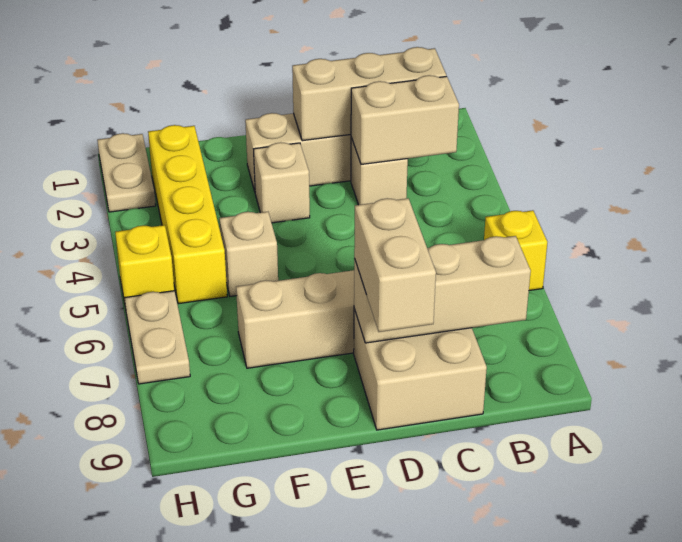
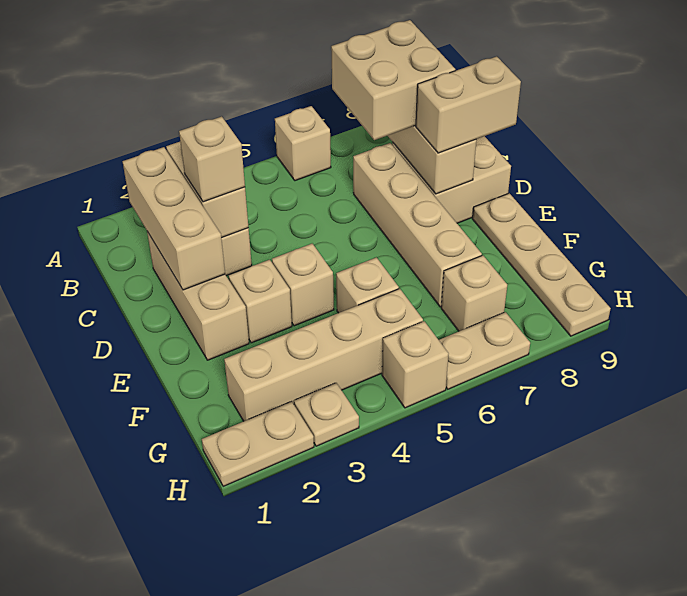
yellow 1x1 brick [484,210,547,291] -> tan 1x1 brick [275,106,331,181]
none -> tan 2x2 brick [331,20,455,140]
none -> tan 1x1 brick [179,116,245,202]
none -> tan 1x1 brick [272,244,334,326]
none -> tan 1x4 plate [473,193,611,336]
yellow 1x4 brick [148,125,227,304] -> tan 1x4 brick [224,289,423,421]
none -> tan 1x1 brick [441,255,507,331]
none -> tan 1x1 plate [294,383,359,446]
yellow 1x1 brick [115,225,174,303] -> tan 1x1 brick [382,321,448,408]

